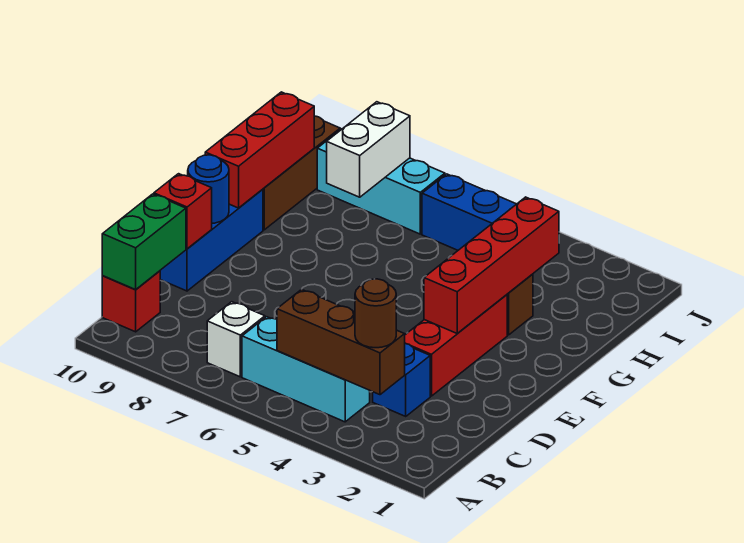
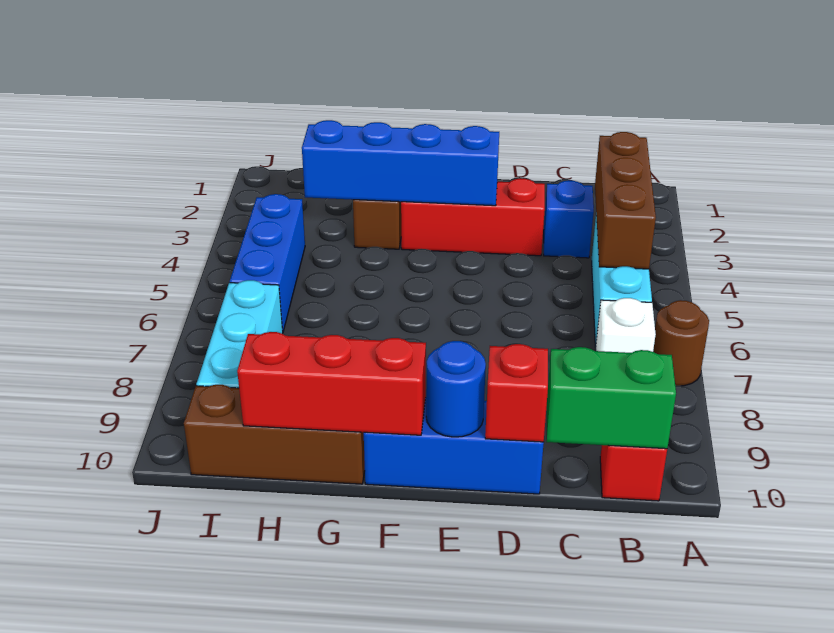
brown 1x1 round brick [355,279,396,348] -> brown 1x1 round brick moved to [653,300,709,386]
red 1x4 brick [424,197,559,333] -> blue 1x4 brick [302,120,499,206]
white 1x2 brick [327,102,410,197] -> none

